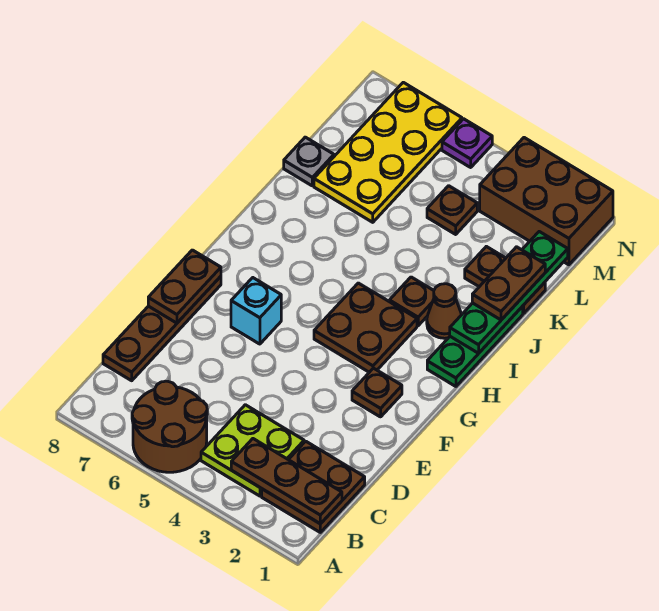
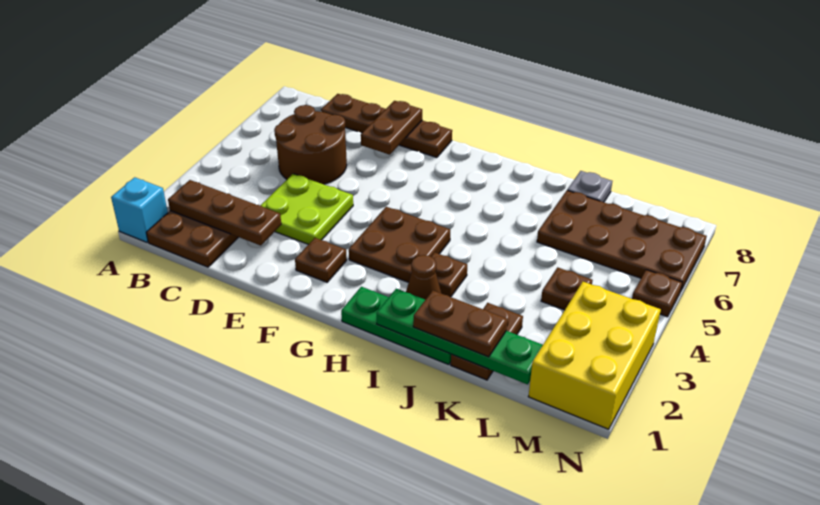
brown 2x2 round brick [132,381,207,472] -> brown 2x2 round brick moved to [274,105,347,184]
brown 1x3 plate [231,439,342,524] -> brown 1x3 plate turned to [168,180,281,246]
lime 2x2 plate [201,405,304,496] -> lime 2x2 plate moved to [261,174,353,245]
brown 1x2 plate [148,250,221,323] -> brown 1x2 plate turned to [361,101,422,155]
cyan 1x1 brick [231,278,281,344] -> cyan 1x1 brick moved to [111,177,168,242]
yellow 2x4 plate [314,82,462,222] -> brown 2x4 plate [537,190,707,292]
brown 2x3 brick [480,138,613,265] -> yellow 2x3 brick [528,282,661,429]
purple 1x1 plate [442,119,492,167] -> brown 1x1 plate [632,270,683,317]

